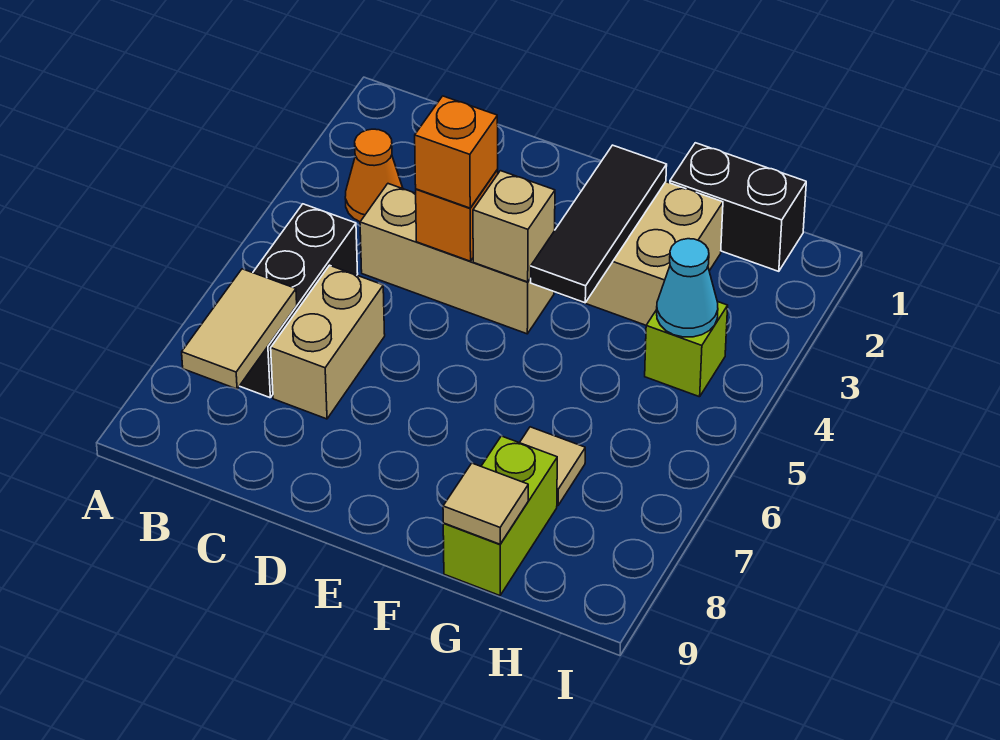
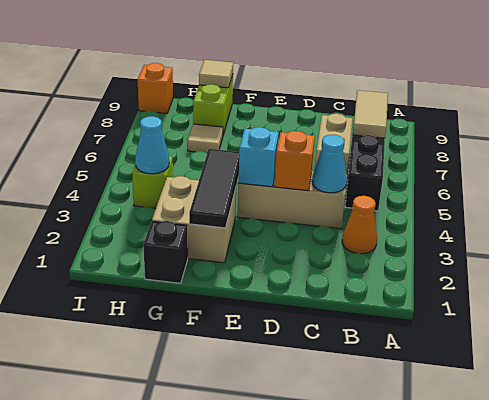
none -> cyan 1x1 cone [312,135,347,193]
orange 1x1 brick [415,96,498,208] -> orange 1x1 brick moved to [138,63,173,114]
tan 1x1 brick [473,171,555,282] -> cyan 1x1 brick [238,127,279,187]
black 1x2 brick [670,143,806,271] -> black 1x1 brick [143,221,188,283]

